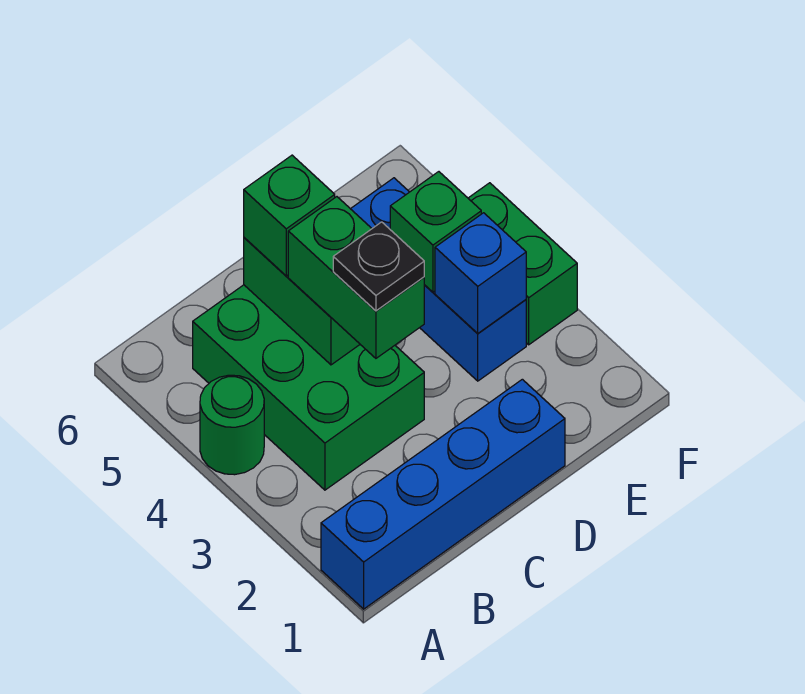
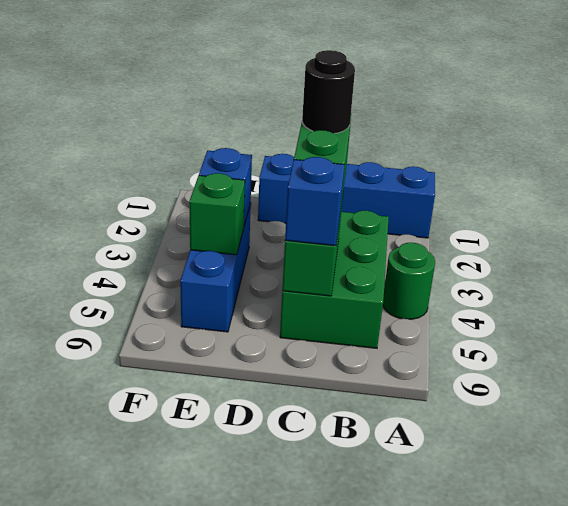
black 1x1 plate [333,222,424,311] -> black 1x1 round brick [302,50,355,133]
green 1x1 brick [244,155,335,276] -> blue 1x1 brick [285,157,345,246]
green 1x2 brick [468,183,577,345] -> none

